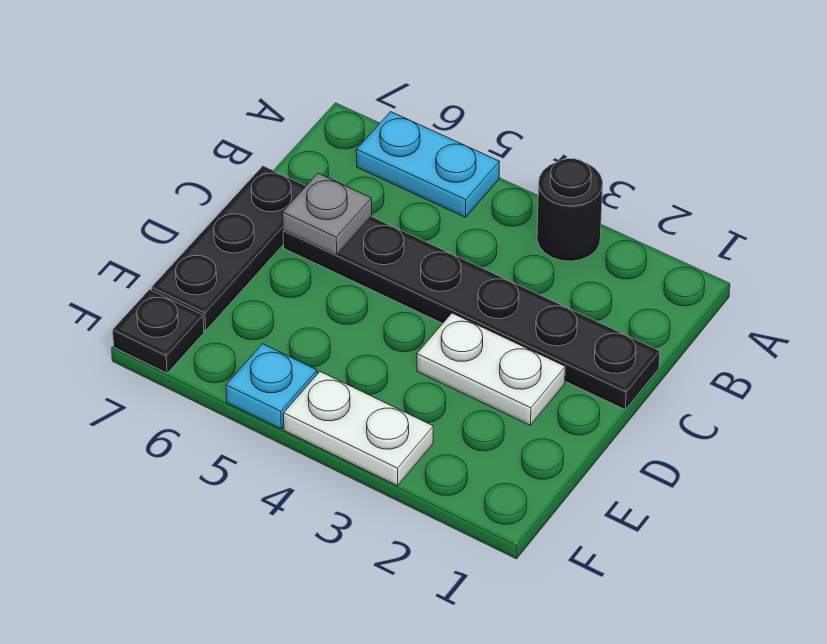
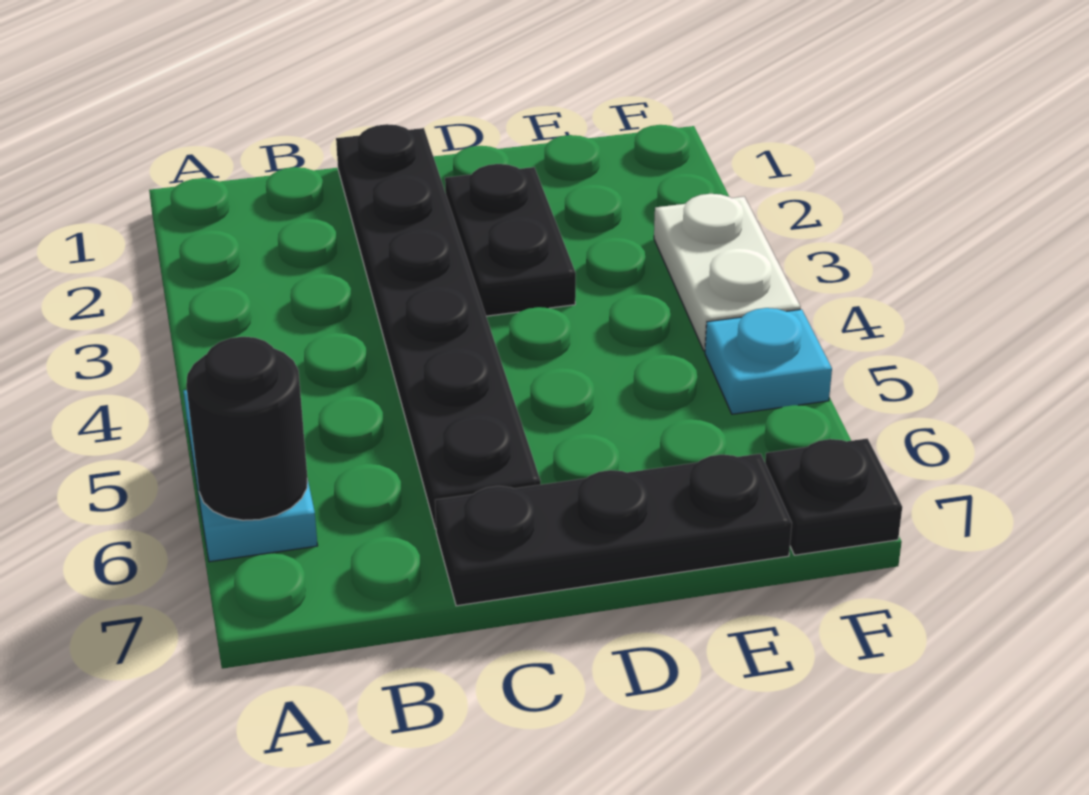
black 1x1 round brick [537,159,603,261] -> black 1x1 round brick moved to [186,337,307,520]
grey 1x1 plate [283,173,372,255] -> none
white 1x2 plate [417,313,565,425] -> black 1x2 plate [445,164,576,316]

